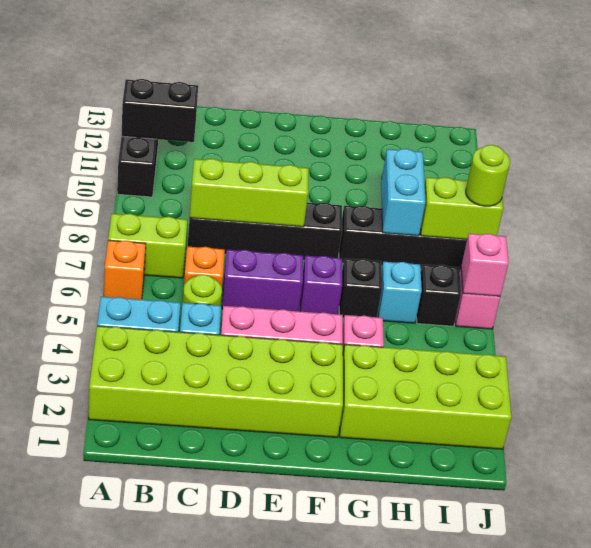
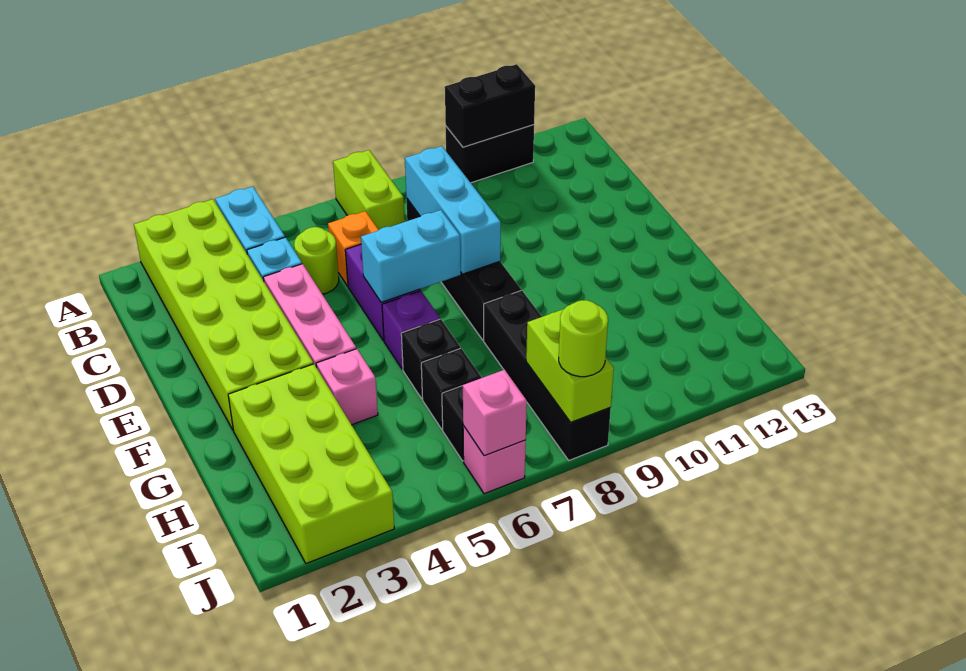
orange 1x1 brick [104,240,146,300] -> none
black 1x2 brick [121,79,198,142] -> black 1x2 brick turned to [445,64,535,147]
lime 1x3 brick [190,159,309,227] -> cyan 1x3 brick [405,146,501,274]
cyan 1x1 brick [378,262,422,323] -> black 1x1 brick [421,348,481,429]
cyan 1x2 brick [381,149,426,236] -> cyan 1x2 brick moved to [361,210,461,303]

